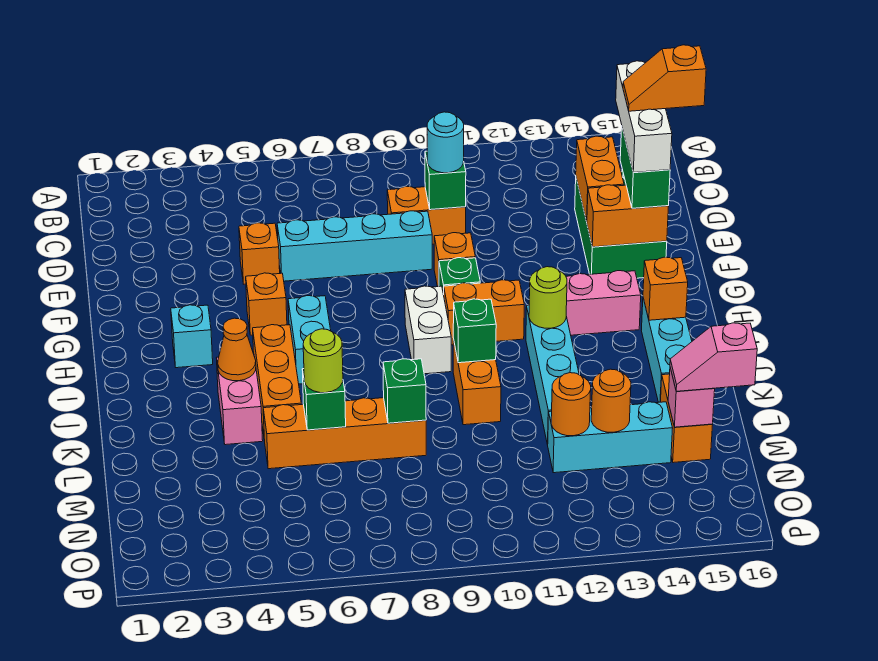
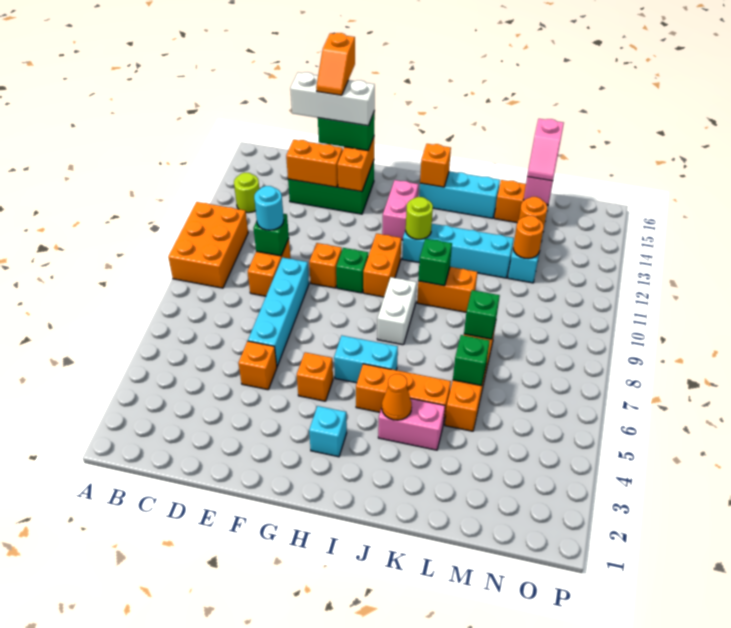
none -> orange 2x3 brick [168,202,248,288]
white 1x2 brick [405,286,451,374] -> white 1x2 brick turned to [377,277,417,345]
lime 1x1 round brick [303,329,343,393] -> lime 1x1 round brick moved to [234,173,259,213]

